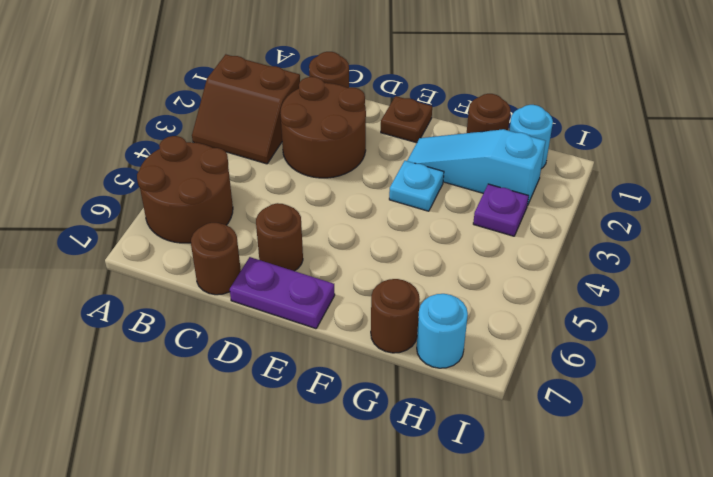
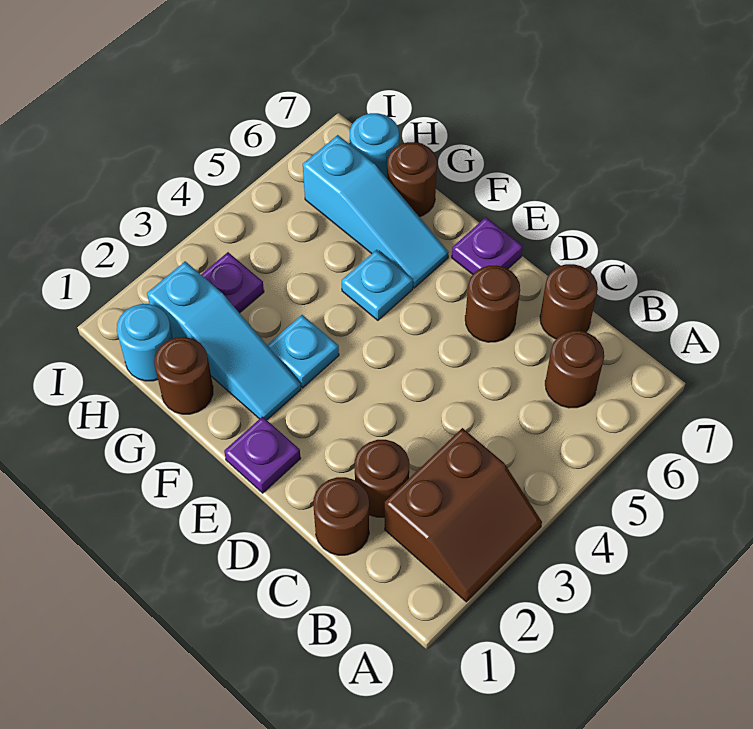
brown 2x2 slope [192,54,300,164] -> brown 2x2 slope turned to [385,428,542,602]
brown 2x2 round brick [137,136,233,243] -> brown 1x1 round brick [545,331,604,408]
brown 2x2 round brick [281,77,366,178] -> brown 1x1 round brick [355,440,409,517]
purple 1x2 plate [230,257,335,329] -> purple 1x1 plate [452,217,523,274]
brown 1x1 plate [381,96,432,143] -> purple 1x1 plate [224,416,301,493]
none -> cyan 1x1 plate [342,250,413,320]
none -> cyan 1x3 slope [303,135,449,288]

